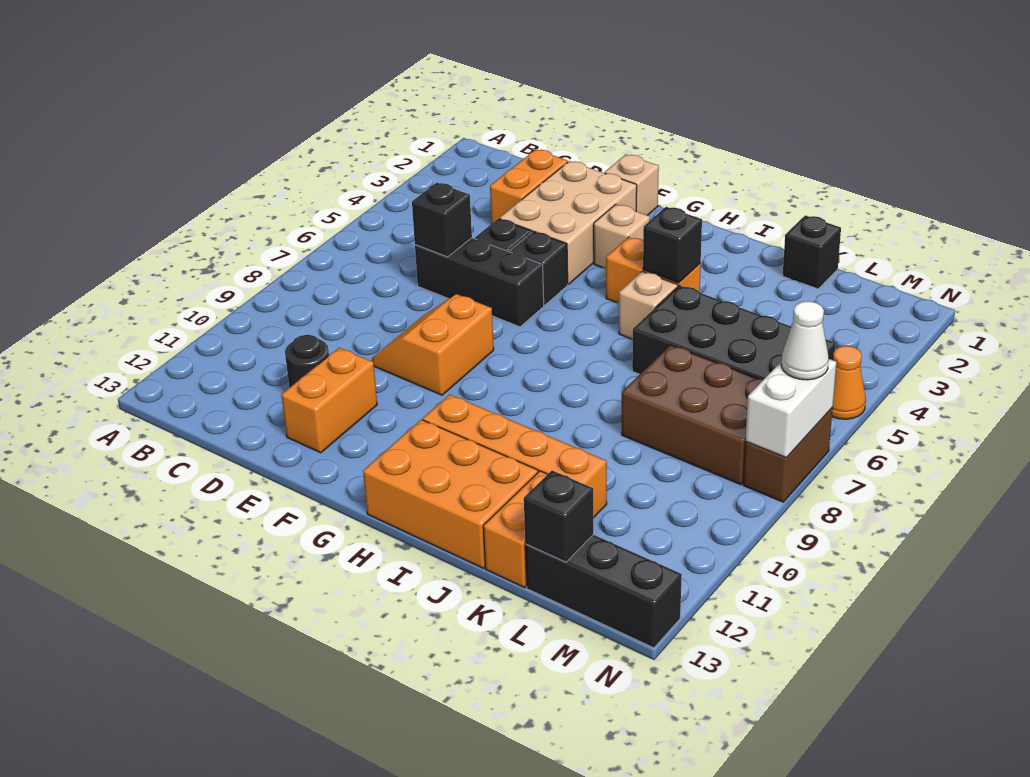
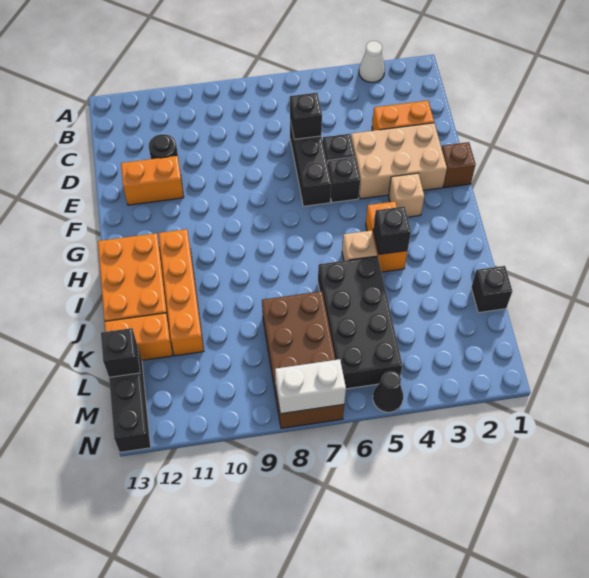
orange 2x2 slope [372,294,494,395] -> none
tan 1x1 brick [605,155,659,215] -> brown 1x1 brick [442,142,476,188]
orange 1x1 cone [832,346,866,419] -> black 1x1 cone [373,371,403,412]
white 1x1 cone [781,301,829,380] -> white 1x1 cone moved to [359,41,385,82]

